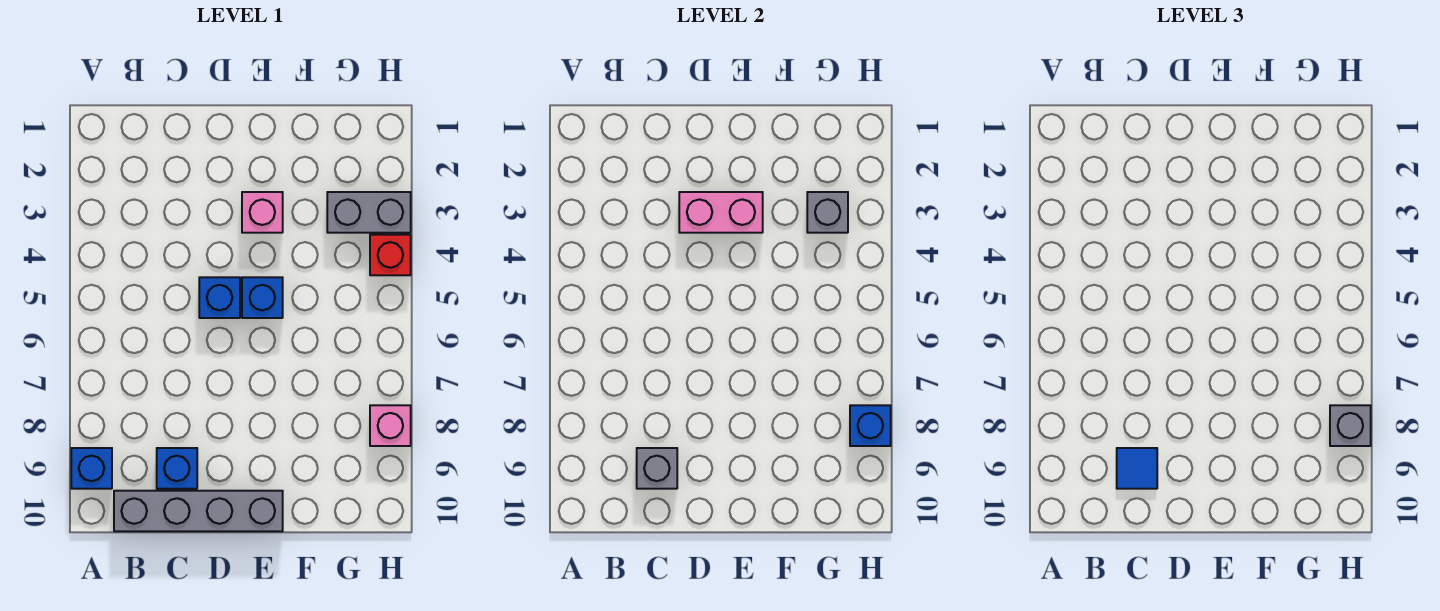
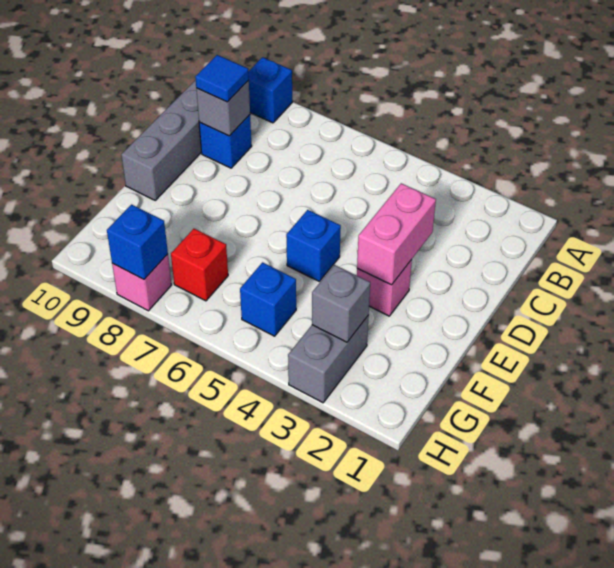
blue 1x1 brick [199,277,240,318] -> blue 1x1 brick moved to [240,262,296,336]
red 1x1 brick [370,235,411,275] -> red 1x1 brick moved to [171,229,228,301]
grey 1x1 brick [1330,405,1371,446] -> none

